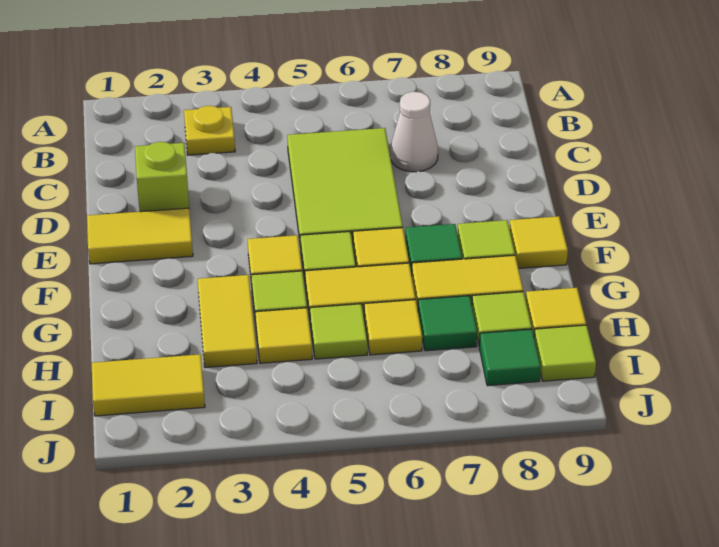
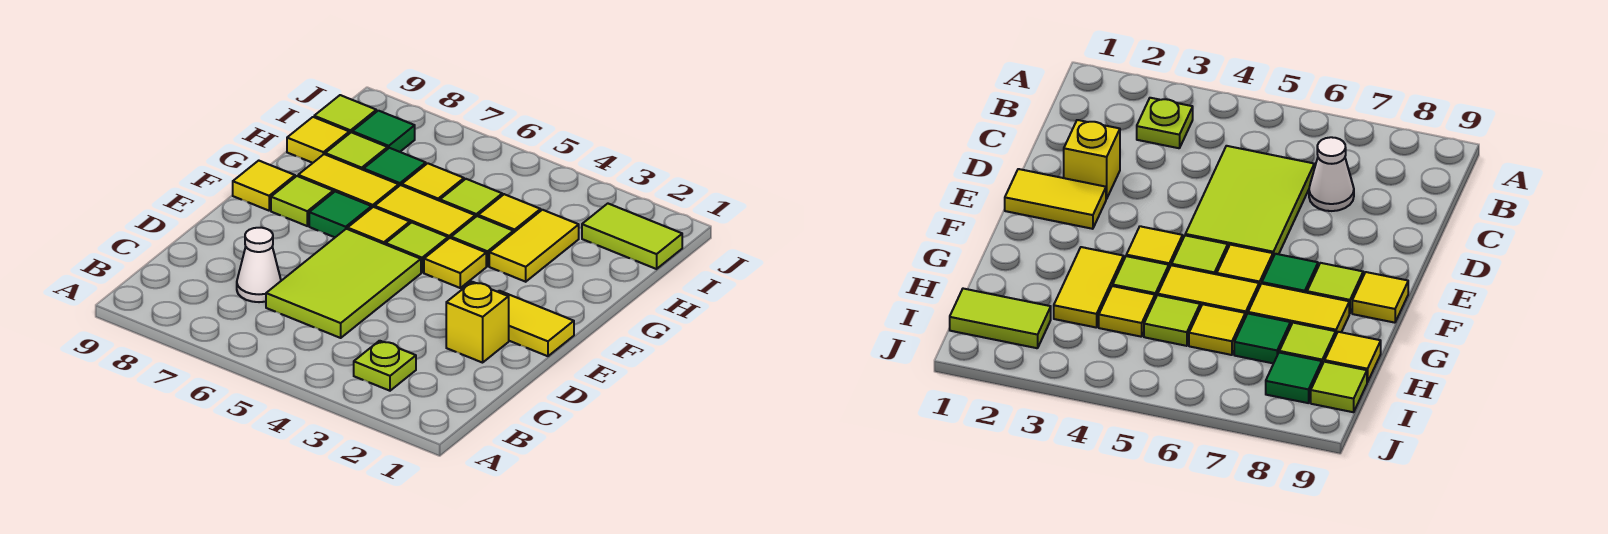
yellow 1x1 plate [184,106,235,155] -> lime 1x1 plate [354,341,416,391]
lime 1x1 brick [135,142,189,212] -> yellow 1x1 brick [446,282,509,363]
yellow 1x2 tile [92,354,205,416] -> lime 1x2 tile [582,204,682,269]

